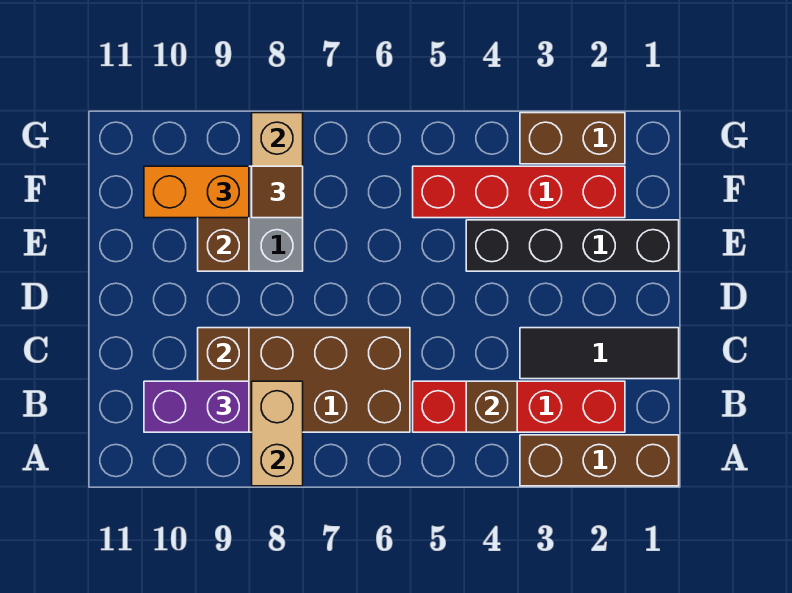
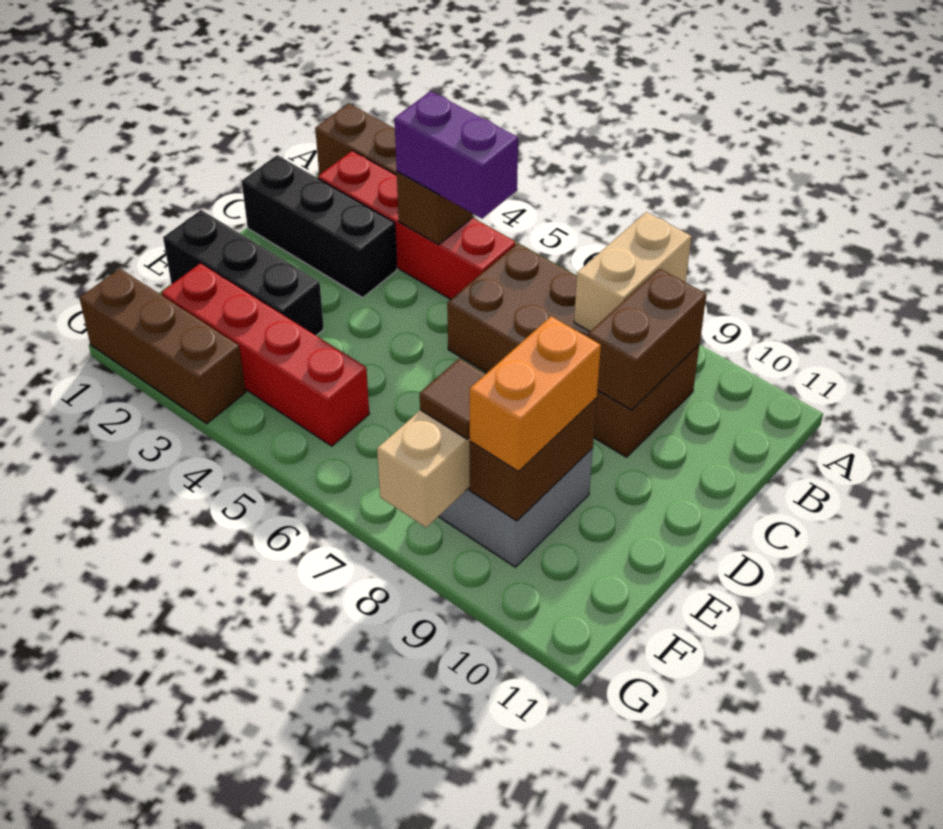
purple 1x2 brick [144,381,249,432] -> purple 1x2 brick moved to [394,91,518,219]
black 1x3 tile [520,328,679,379] -> black 1x3 brick [242,155,397,298]
black 1x4 brick [466,220,679,271] -> black 1x3 brick [163,210,324,335]
orange 1x2 brick [144,166,249,218] -> orange 1x2 brick turned to [470,316,601,471]
brown 1x2 brick [520,113,625,164] -> brown 1x3 brick [80,269,246,424]

